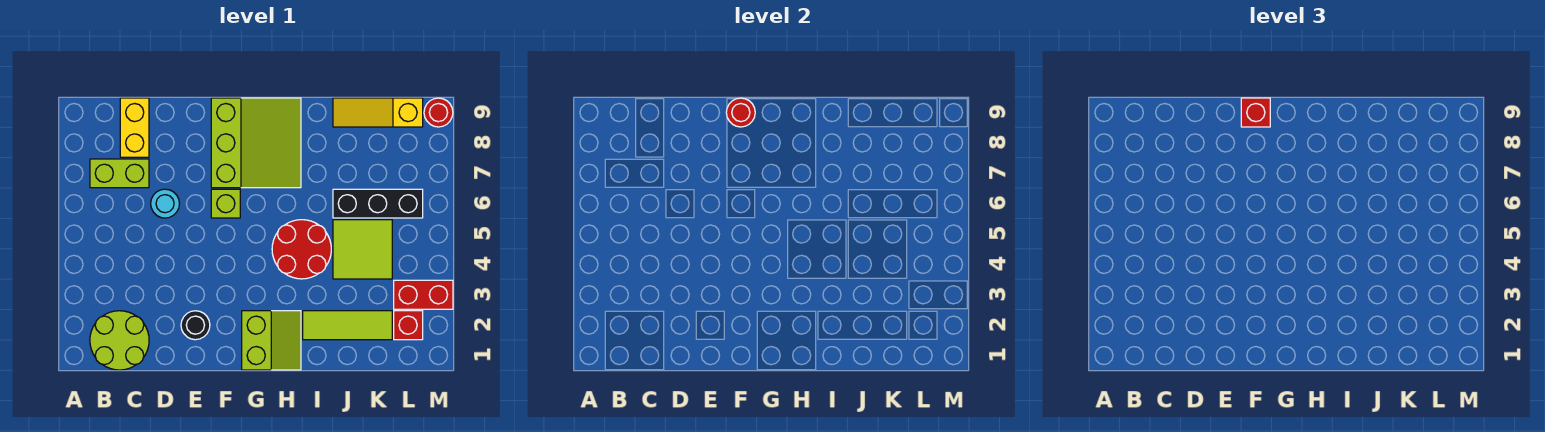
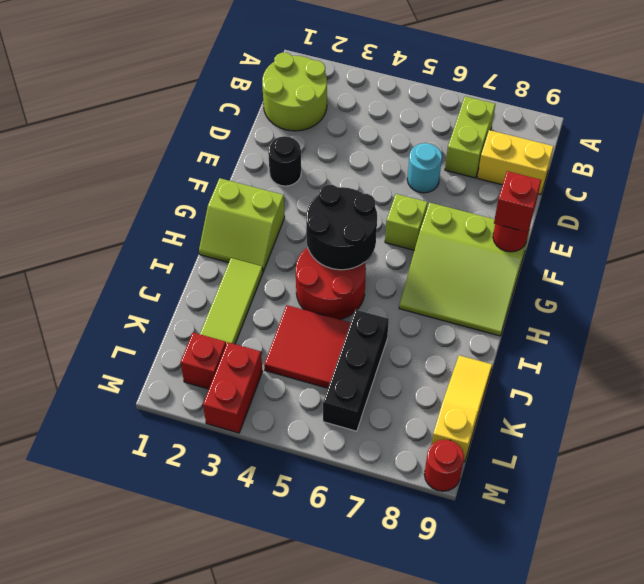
none -> black 2x2 round brick [306,185,377,270]
lime 2x2 tile [333,220,392,279] -> red 2x2 tile [264,305,351,388]

